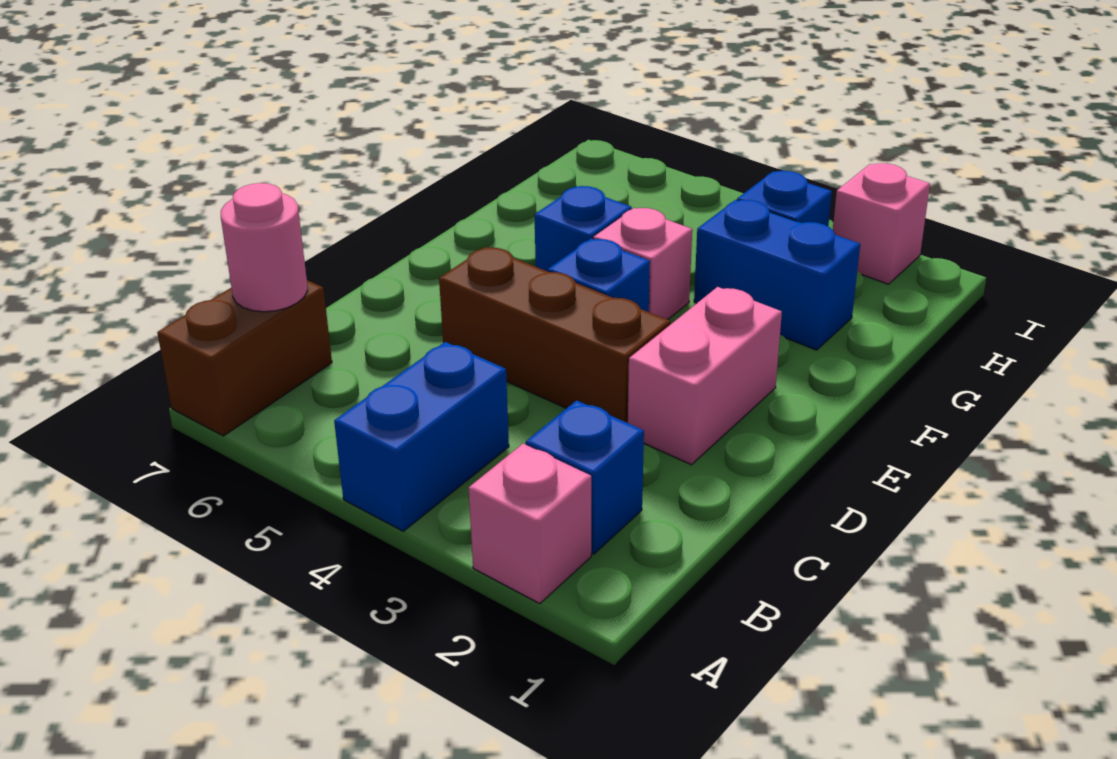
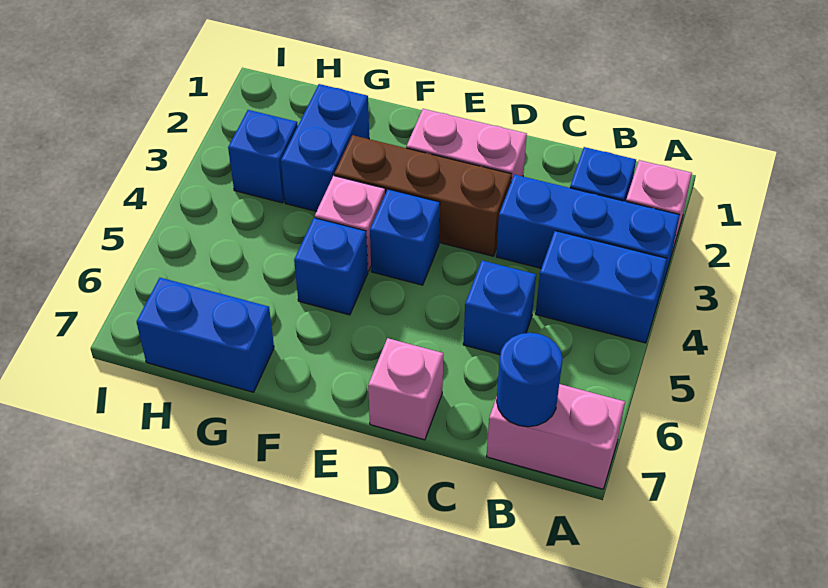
none -> blue 1x3 brick [496,175,680,293]
brown 1x2 brick [157,280,332,436] -> pink 1x2 brick [486,384,625,489]
pink 1x1 round brick [221,183,307,312] -> blue 1x1 round brick [497,333,563,427]
none -> blue 1x1 brick [463,261,536,355]
brown 1x3 brick [439,247,670,423] -> brown 1x3 brick turned to [334,135,511,256]
none -> blue 1x2 brick [137,278,274,392]
pink 1x1 brick [833,163,930,284] -> pink 1x1 brick moved to [368,338,443,440]

